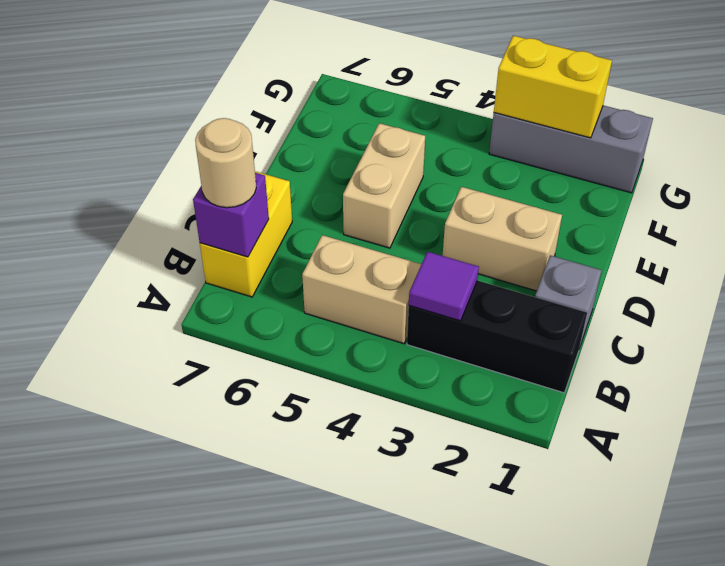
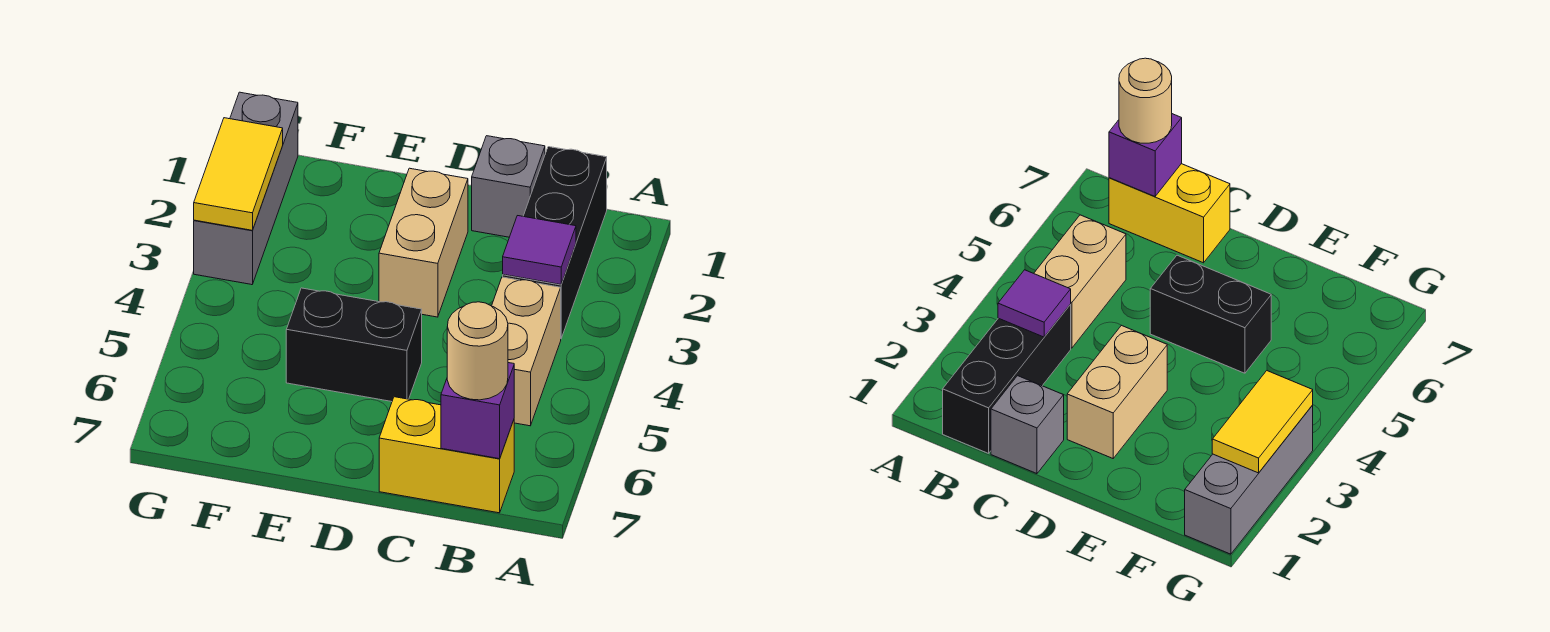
tan 1x2 brick [343,123,425,248] -> black 1x2 brick [286,288,422,402]
yellow 1x2 brick [494,36,612,138] -> yellow 1x2 tile [194,118,283,230]

